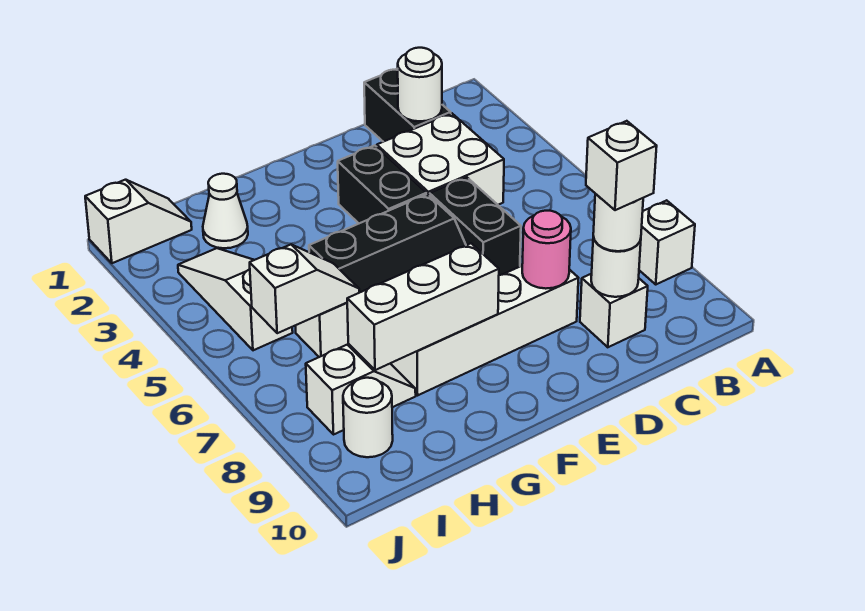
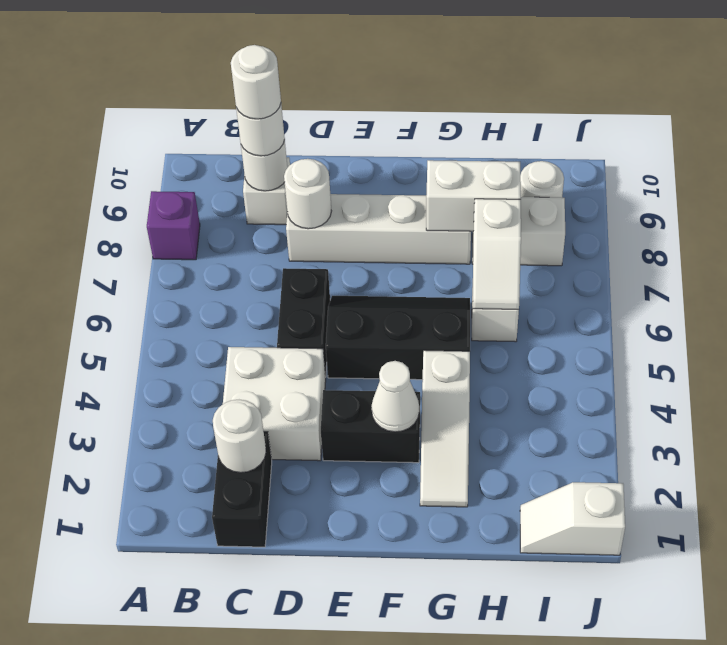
white 1x1 brick [639,200,695,284] -> purple 1x1 brick [147,191,200,260]
white 1x1 brick [586,121,657,210] -> white 1x1 round brick [231,45,281,119]
pink 1x1 round brick [522,211,571,289] -> white 1x1 round brick [284,159,331,229]
black 1x2 brick [338,145,426,223] -> black 1x2 brick turned to [321,390,420,463]
white 1x3 brick [347,243,499,370] -> white 1x2 brick [426,160,521,231]
white 1x1 cone [203,174,248,248] -> white 1x1 cone moved to [372,361,419,432]
white 1x2 slope [250,245,359,333] -> white 1x2 slope turned to [473,199,521,309]
white 1x3 slope [178,248,293,350] -> white 1x3 slope moved to [420,350,470,507]

